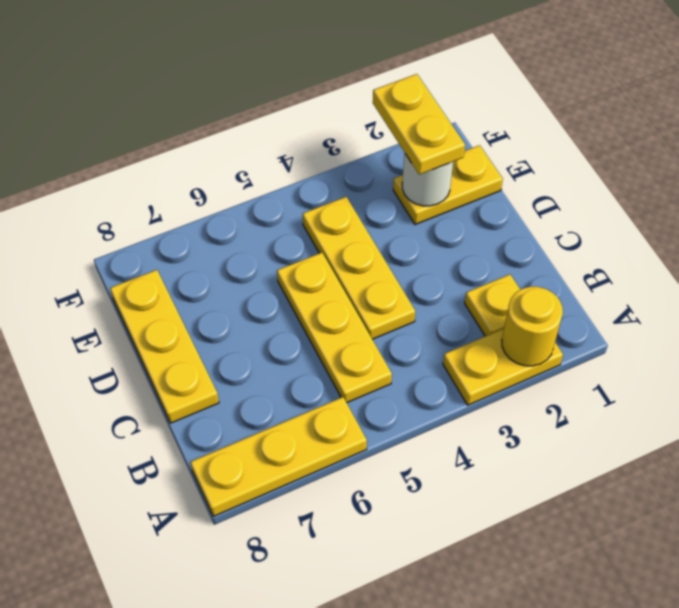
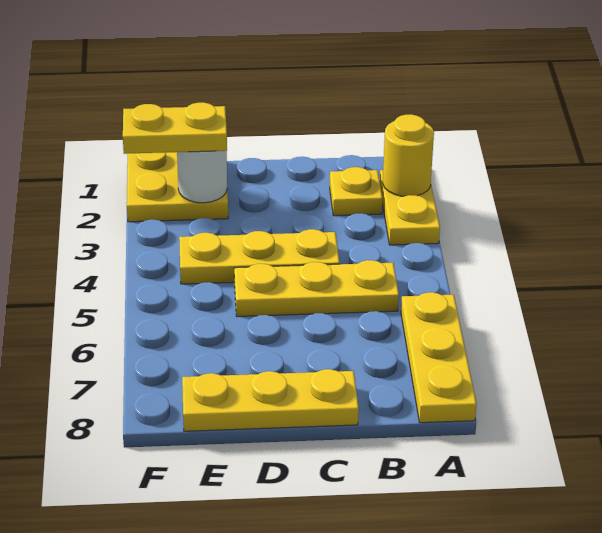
yellow 1x2 plate [393,145,503,224] -> yellow 2x2 plate [127,152,228,222]

